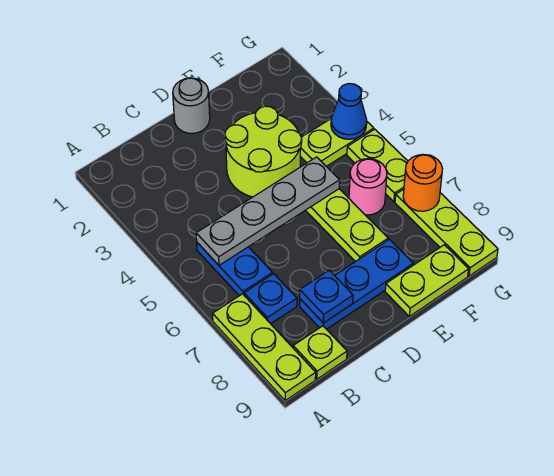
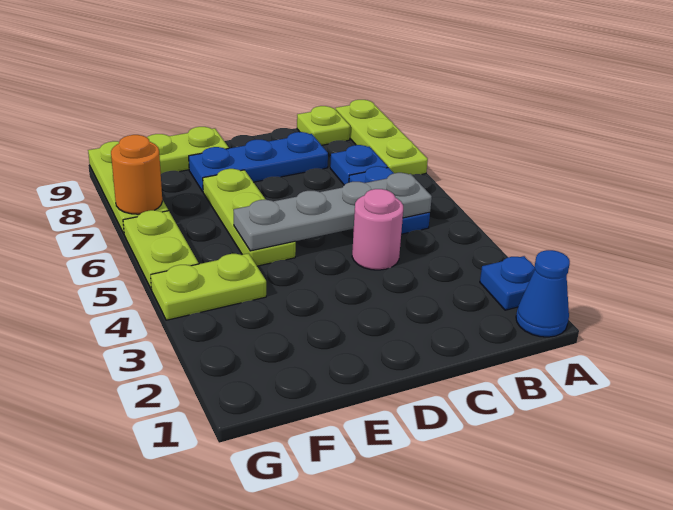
blue 1x1 plate [300,270,353,323] -> blue 1x1 plate moved to [480,256,535,310]
grey 1x1 round brick [173,78,210,134] -> none
lime 2x2 round brick [225,106,302,197] -> none
pink 1x1 round brick [349,159,387,215] -> pink 1x1 round brick moved to [352,189,403,270]
blue 1x1 cone [331,84,367,139] -> blue 1x1 cone moved to [516,250,570,337]

